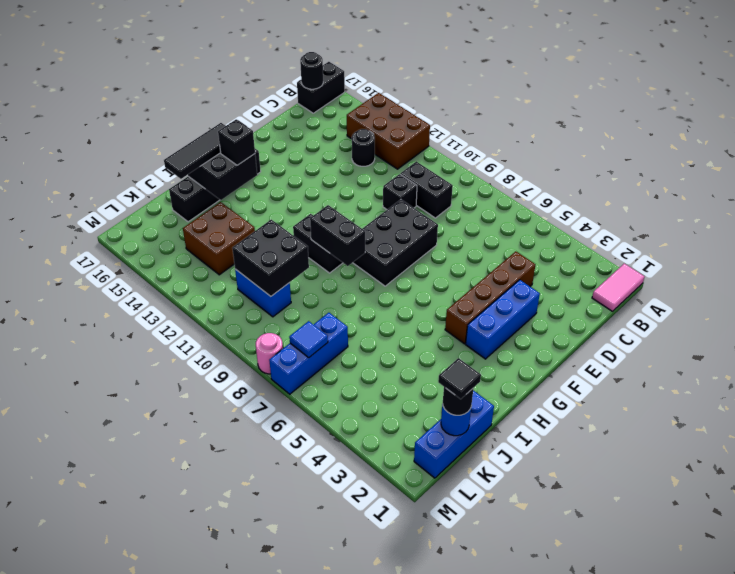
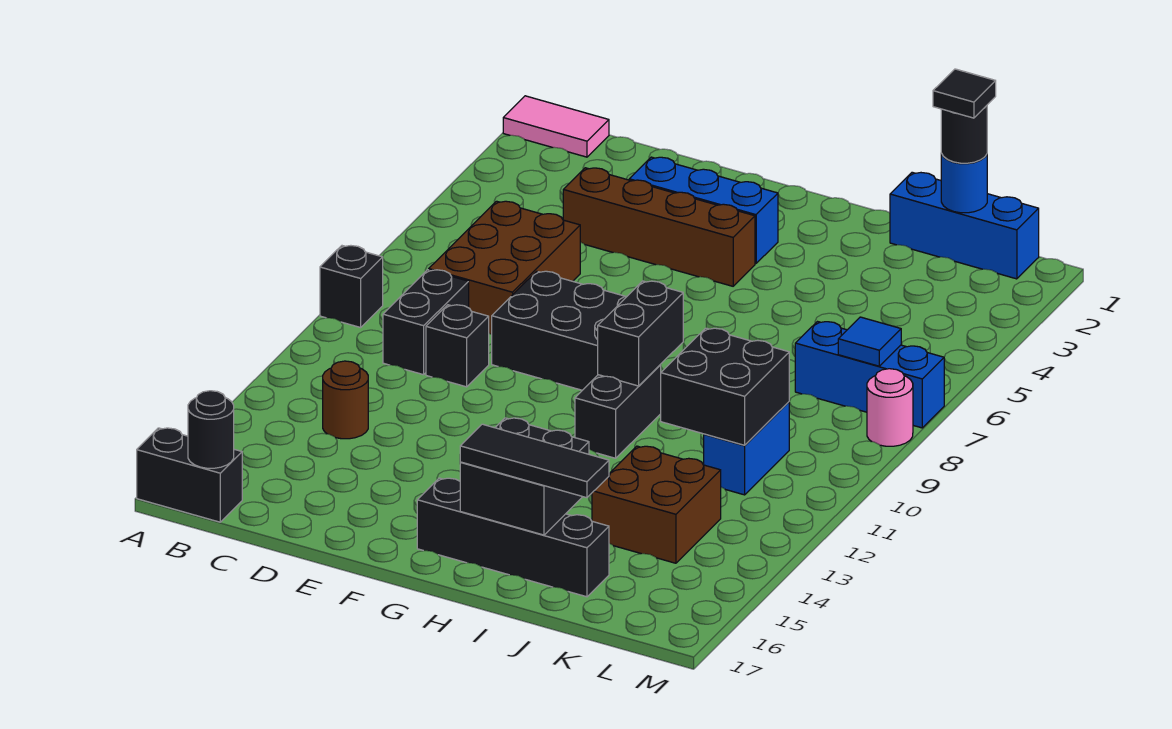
brown 2x3 brick [347,93,430,169] -> brown 2x3 brick moved to [429,201,580,335]
black 1x1 round brick [352,129,375,166] -> brown 1x1 round brick [323,361,368,439]
black 1x1 brick [218,119,255,165] -> black 1x1 brick moved to [320,246,383,327]

